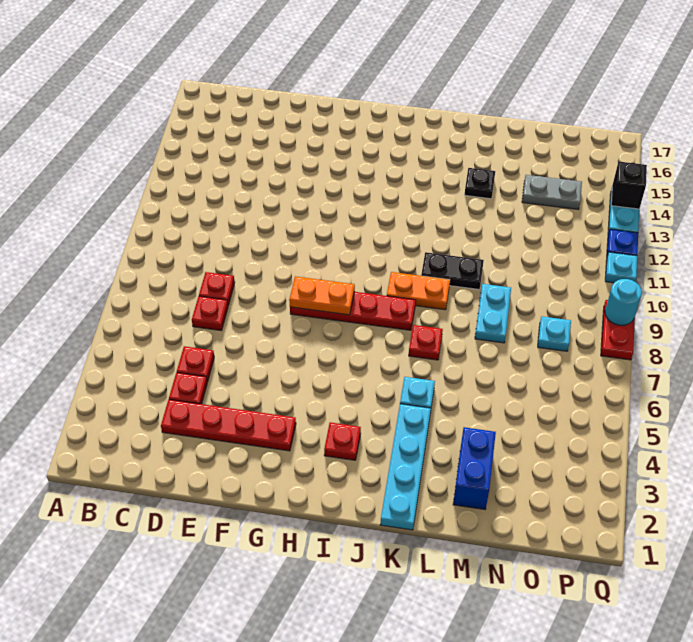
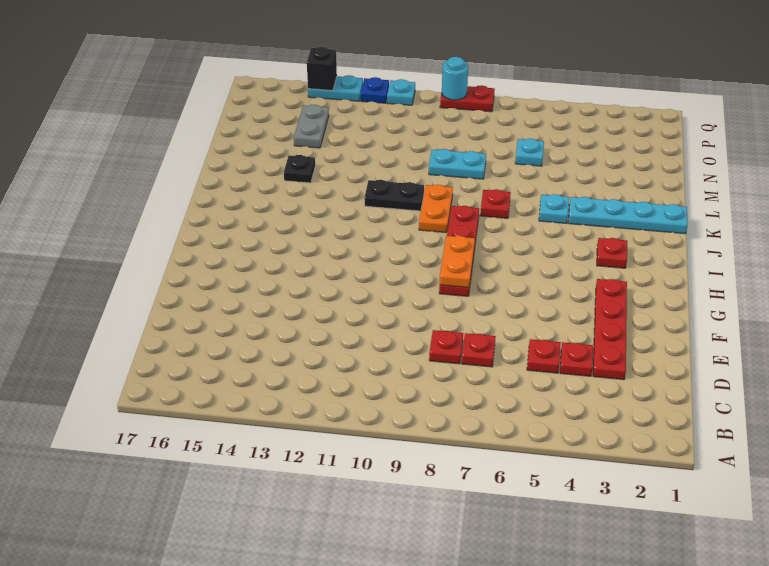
black 1x2 plate [421,252,484,290] -> black 1x2 plate turned to [364,180,424,211]
blue 1x2 brick [453,427,496,509] -> none
cyan 1x1 plate [538,316,571,351] -> cyan 1x1 plate moved to [515,139,544,166]

